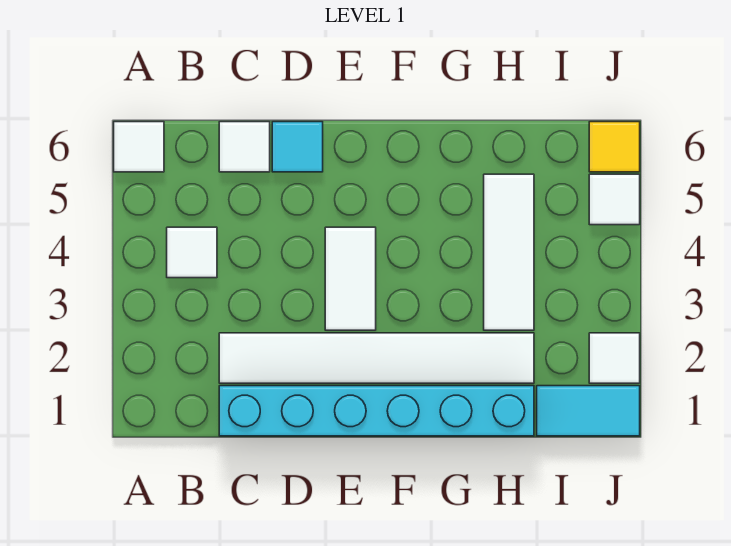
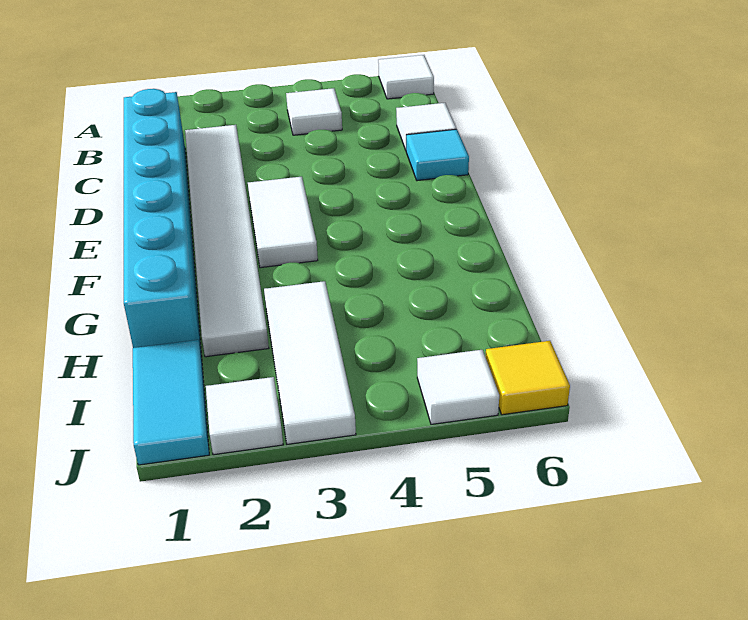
white 1x2 tile [325,227,376,330] -> white 1x2 tile turned to [248,177,318,268]
white 1x3 tile [484,174,534,330] -> white 1x3 tile turned to [264,281,356,444]

